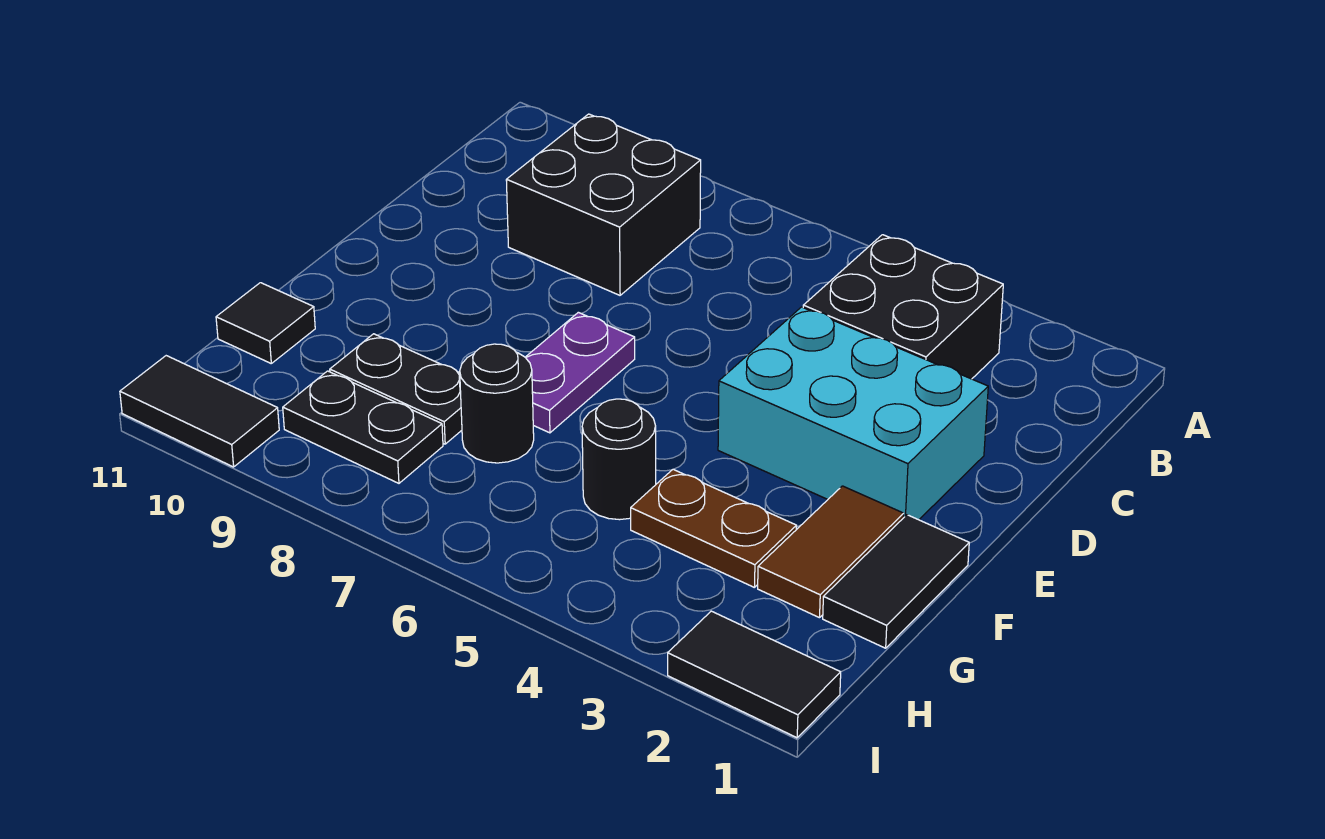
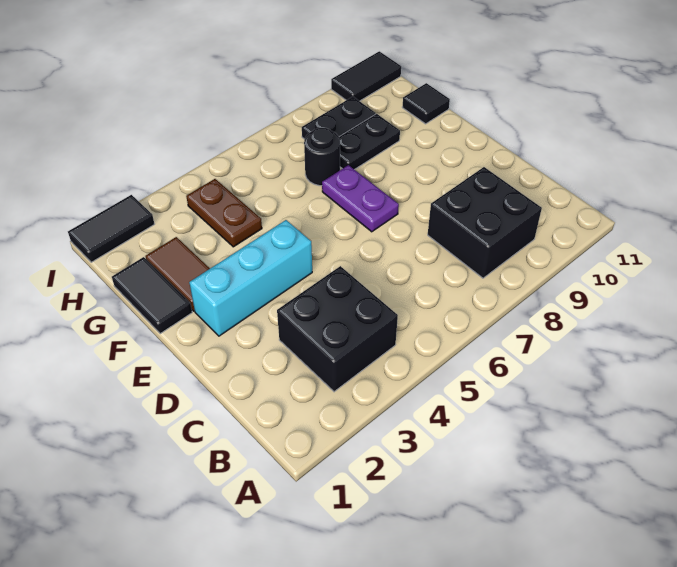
cyan 2x3 brick [718,307,988,520] -> cyan 1x3 brick [189,220,312,336]
brown 1x2 plate [631,469,797,588] -> brown 1x2 plate turned to [186,179,262,247]
black 1x1 round brick [582,399,656,520] -> none

